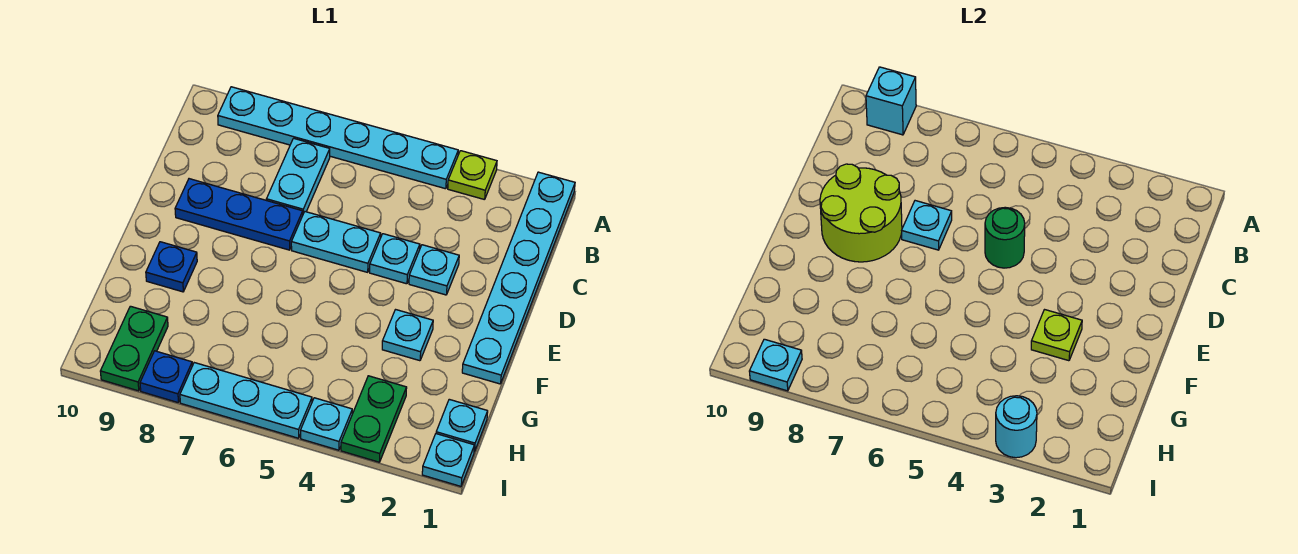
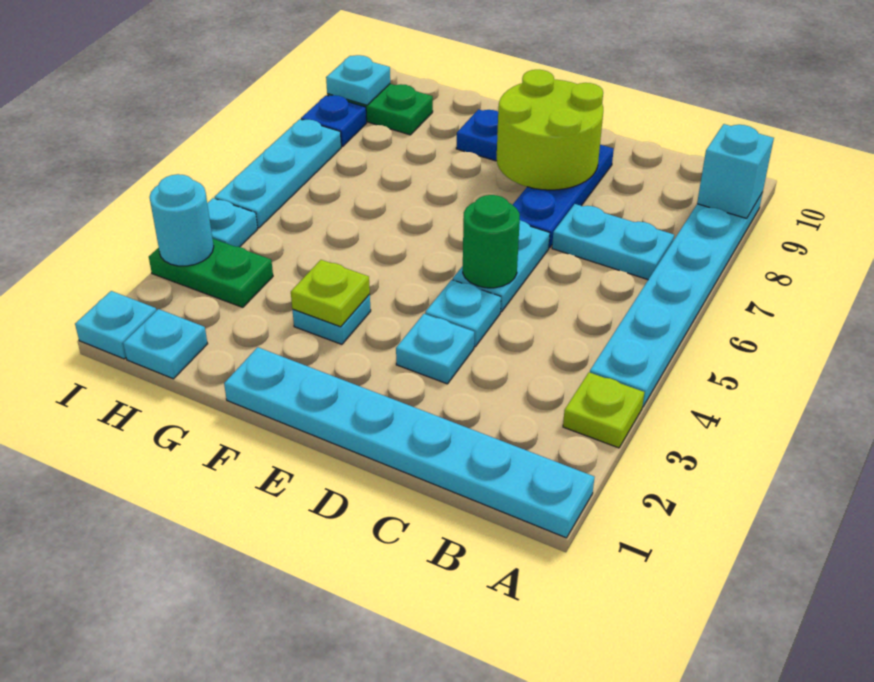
cyan 1x1 plate [902,201,952,250] -> none

